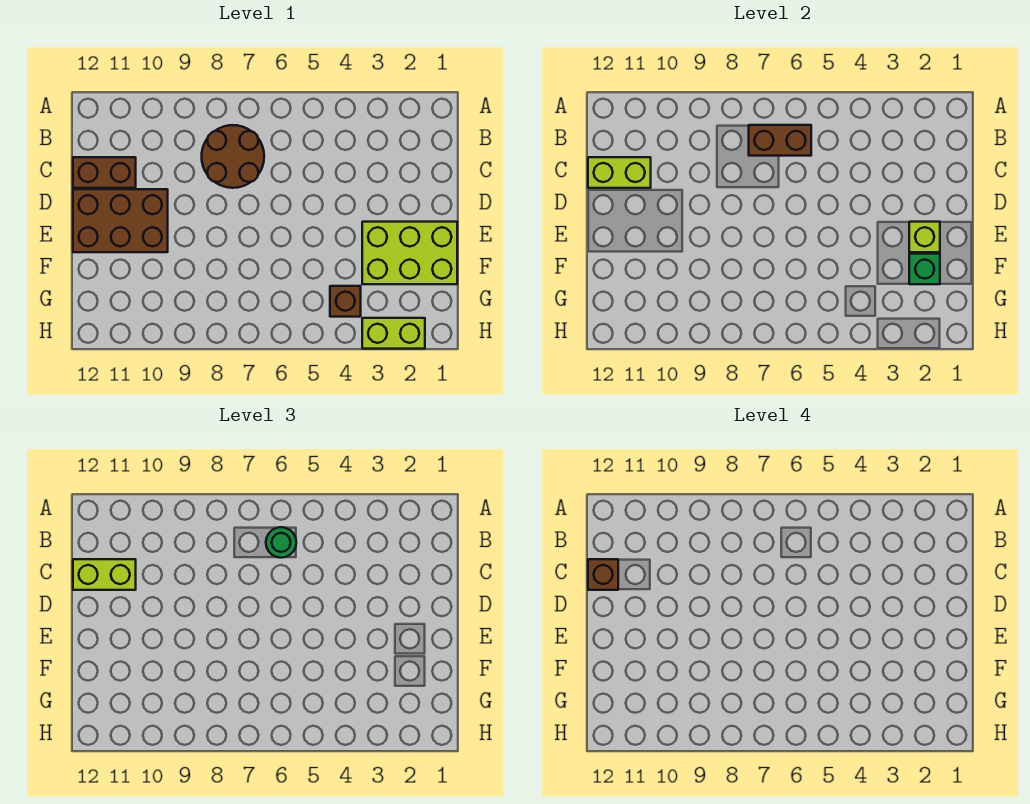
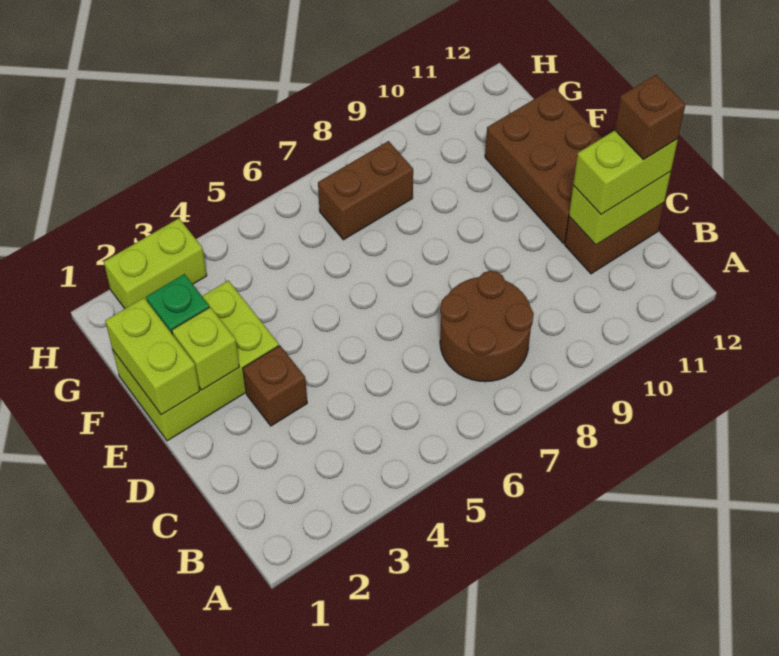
brown 1x2 brick [749,125,811,156] -> brown 1x2 brick moved to [318,141,413,240]
green 1x1 round brick [266,527,296,558] -> none
brown 2x3 brick [73,189,168,252] -> brown 2x3 brick turned to [485,87,602,243]
none -> lime 1x2 brick [105,298,200,415]
brown 1x1 brick [330,286,361,317] -> brown 1x1 brick moved to [243,345,307,426]

